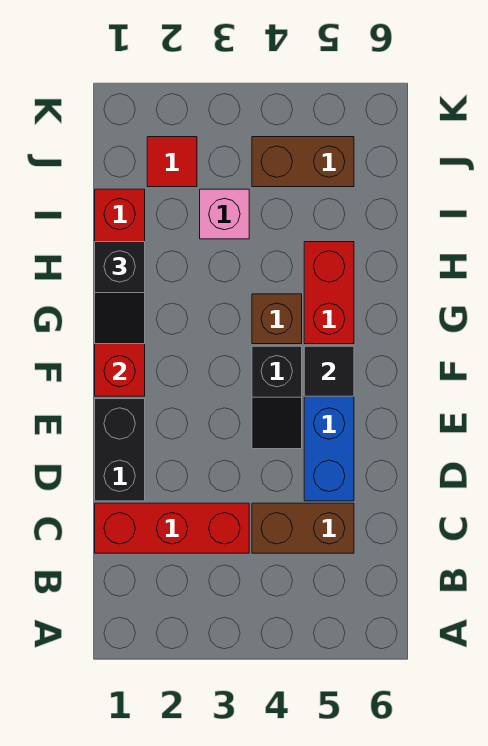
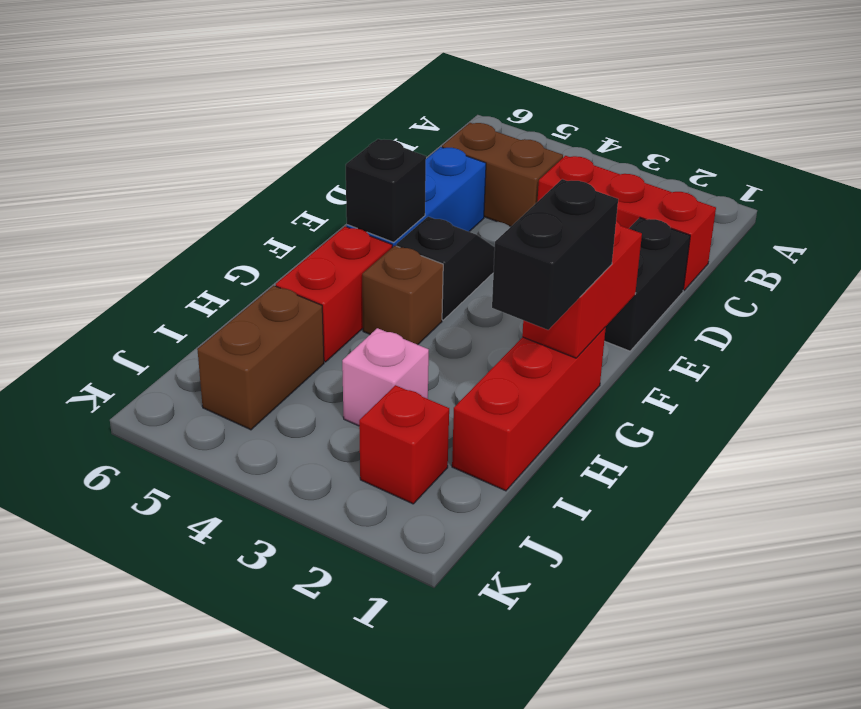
black 1x1 tile [304,346,354,396] -> black 1x1 brick [346,139,426,242]
black 1x2 slope [95,242,145,344] -> black 1x2 brick [492,179,618,330]
red 1x1 tile [147,137,197,187] -> red 1x1 brick [359,385,449,504]
brown 1x2 brick [252,137,354,187] -> brown 1x2 brick turned to [197,286,324,430]

